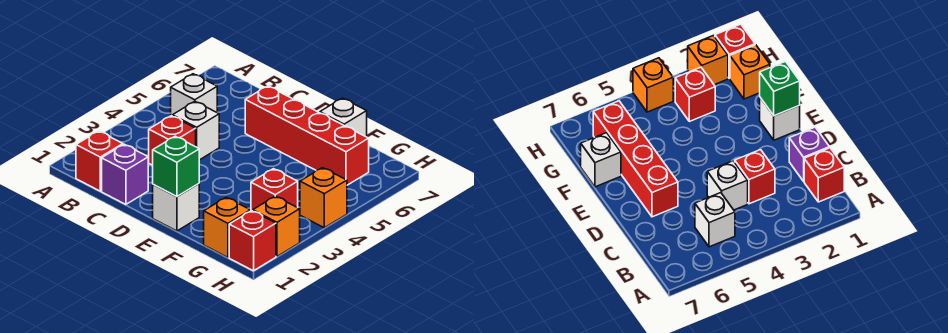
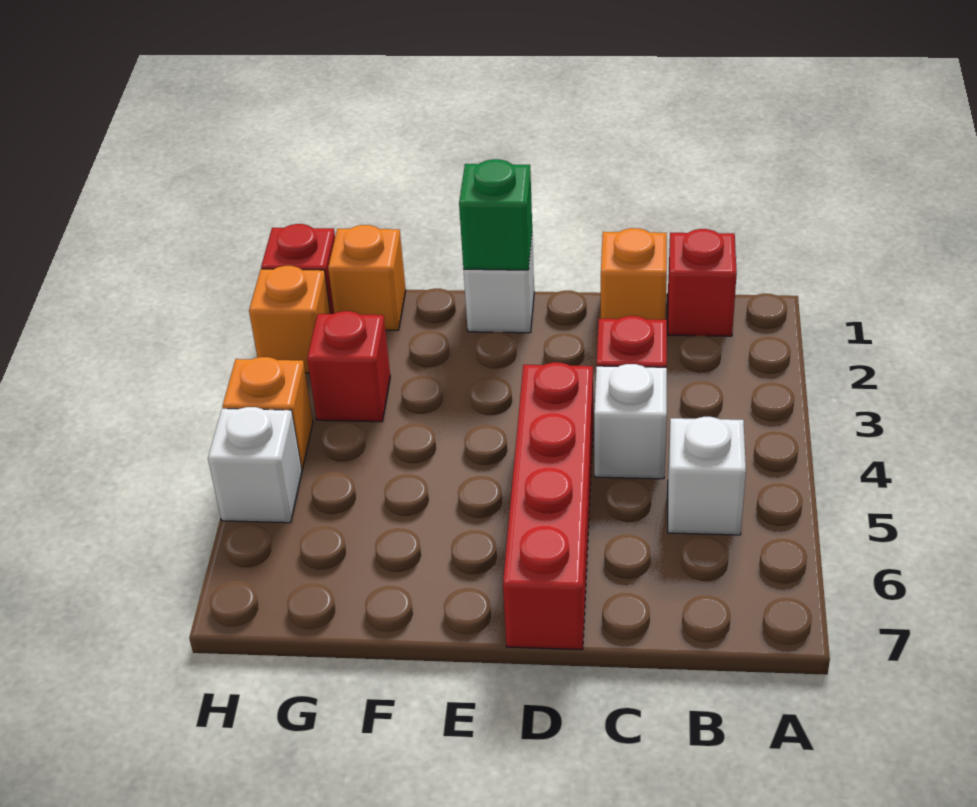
purple 1x1 brick [102,144,148,204] -> orange 1x1 brick [601,228,667,320]
red 1x4 brick [245,86,369,185] -> red 1x4 brick turned to [503,362,593,650]
white 1x1 brick [320,98,367,137] -> white 1x1 brick moved to [208,407,302,523]

